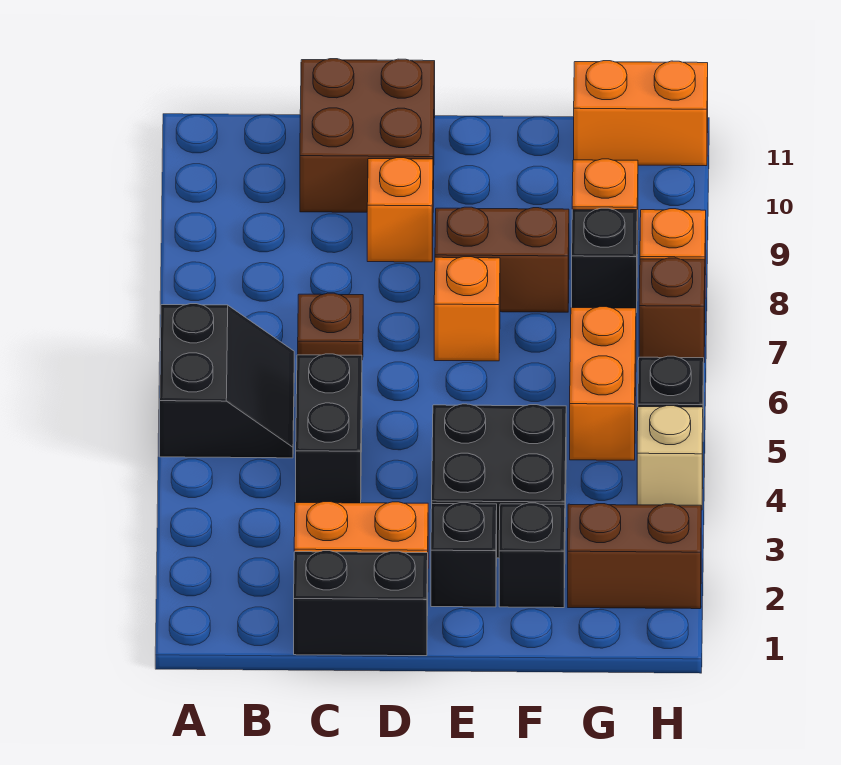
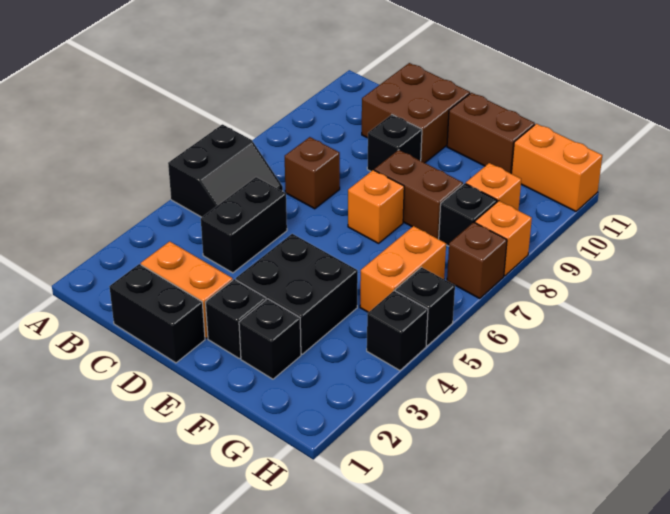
brown 1x1 plate [298,293,363,360] -> brown 1x1 brick [285,137,340,209]
orange 1x1 brick [367,158,433,262] -> black 1x1 brick [367,115,422,171]
brown 1x2 brick [568,504,701,609] -> brown 1x2 brick moved to [447,93,535,173]
tan 1x1 brick [637,406,703,510] -> black 1x1 brick [367,291,428,370]

